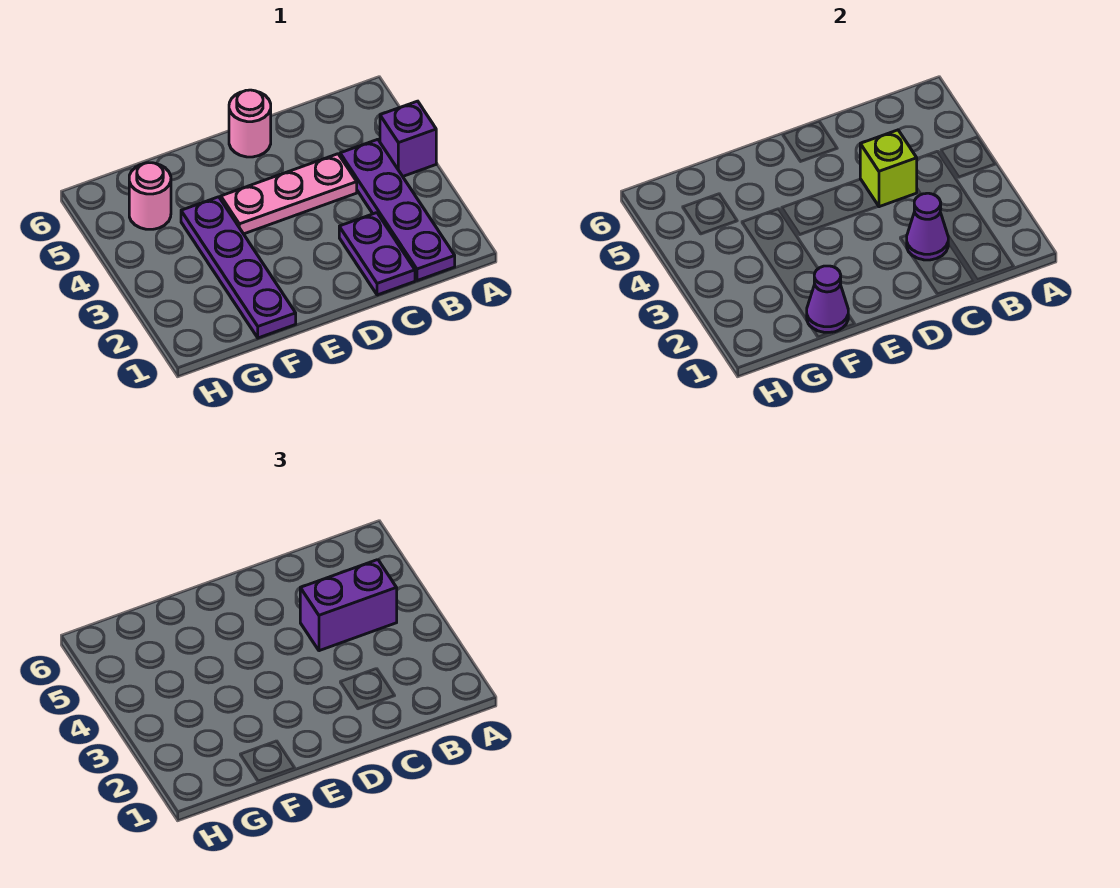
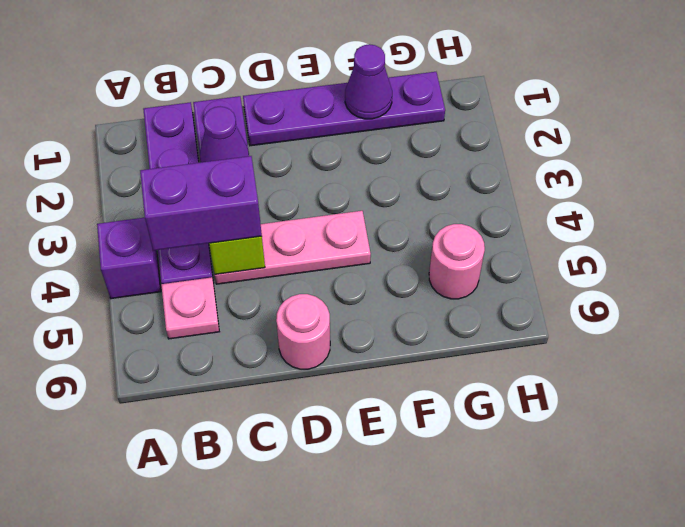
none -> pink 1x1 plate [161,277,219,339]
purple 1x4 plate [181,197,296,338] -> purple 1x4 plate turned to [243,72,445,146]

